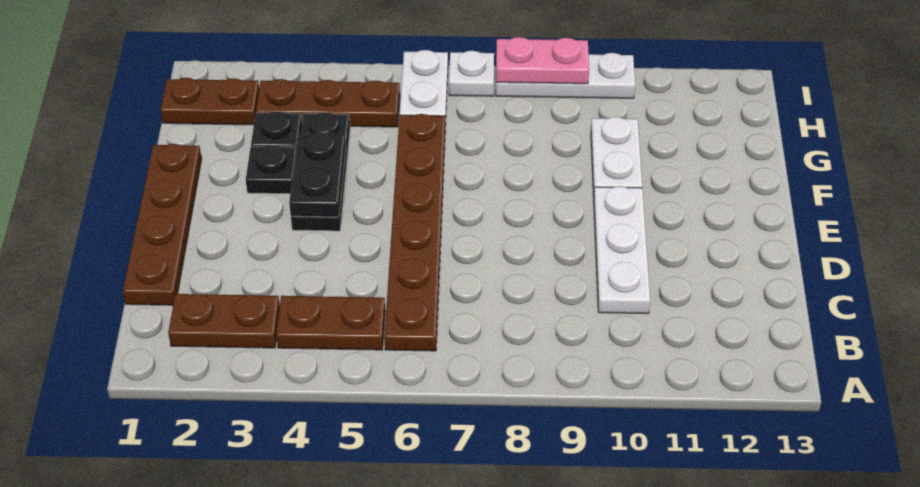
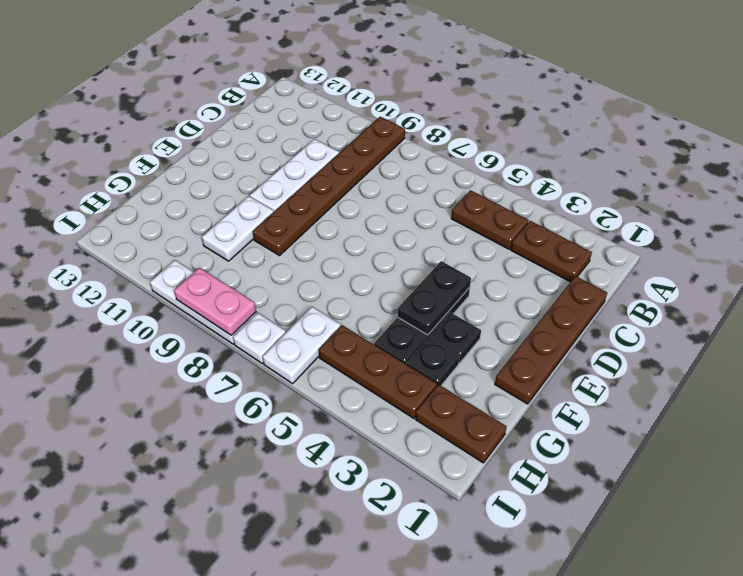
brown 1x6 plate [384,114,445,351] -> brown 1x6 plate moved to [253,117,405,255]

